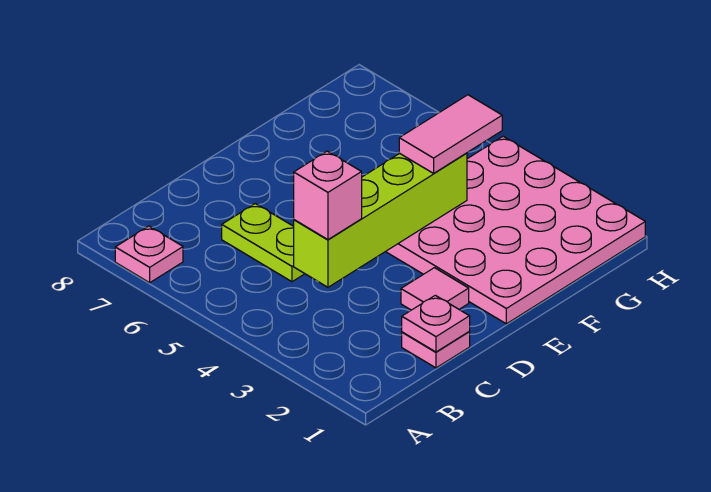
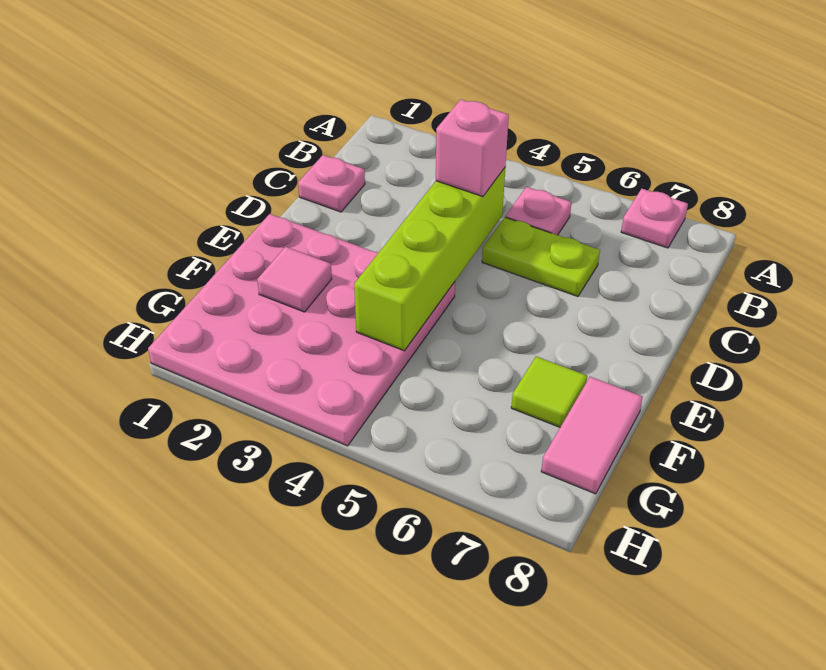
pink 1x1 plate [402,295,470,352] -> pink 1x1 plate moved to [506,187,571,235]
pink 1x1 tile [401,268,469,310] -> pink 1x1 tile moved to [257,247,332,312]
pink 1x2 tile [399,95,502,173] -> pink 1x2 tile moved to [541,377,643,494]
none -> lime 1x1 tile [511,356,587,427]

